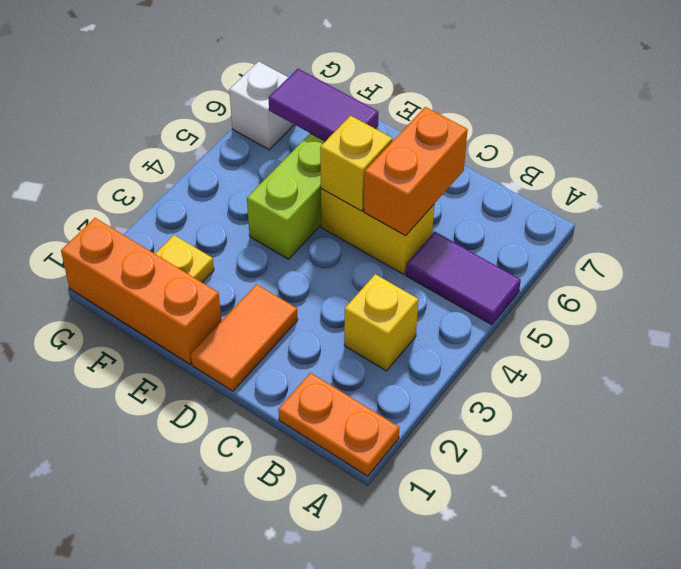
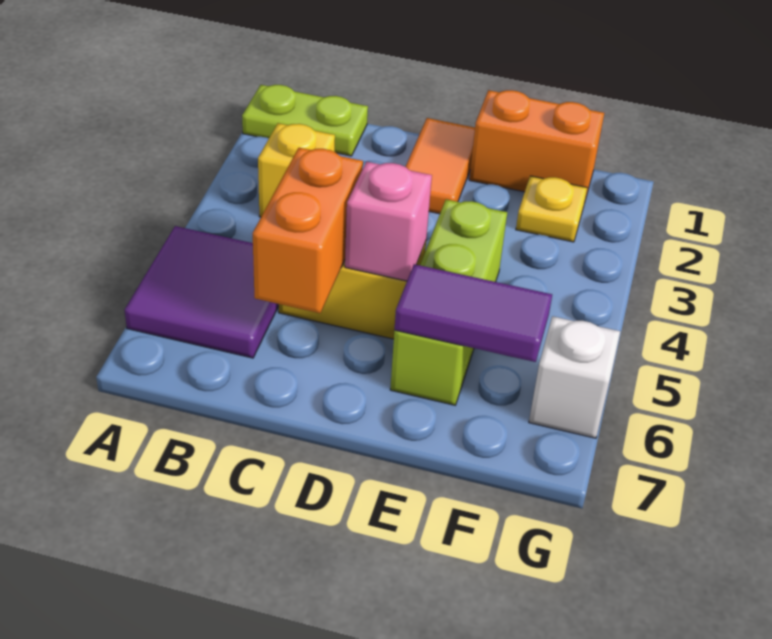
orange 1x2 plate [278,373,399,476] -> lime 1x2 plate [242,85,368,156]
purple 1x2 tile [406,232,521,325] -> purple 2x2 tile [125,226,279,358]
yellow 1x1 brick [320,116,392,211] -> pink 1x1 brick [345,162,432,281]
orange 1x3 brick [61,218,221,364] -> orange 1x2 brick [469,90,604,199]

